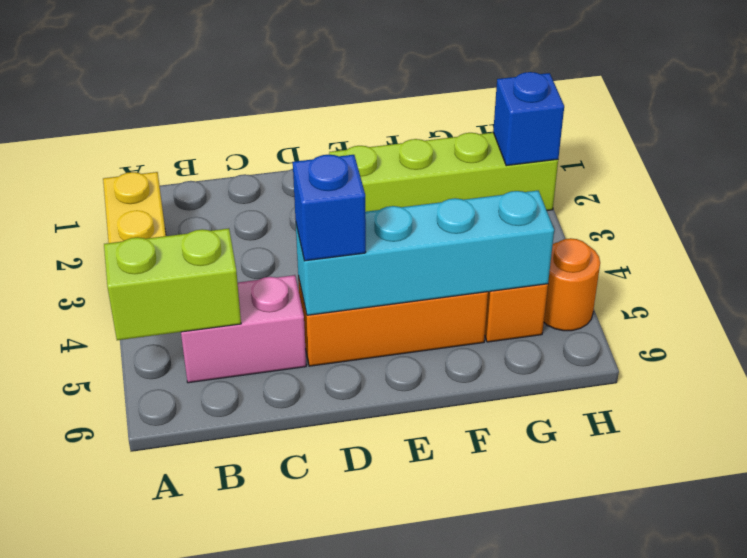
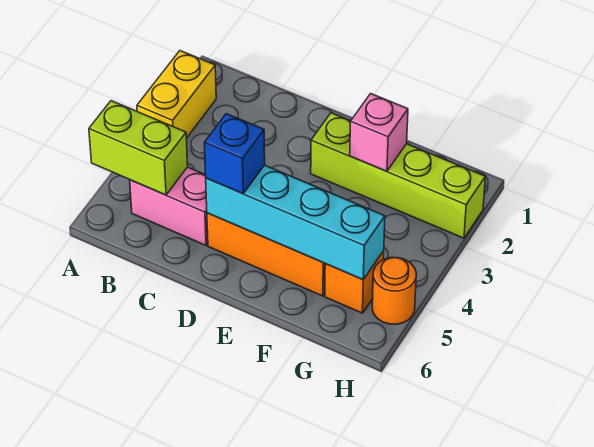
none -> pink 1x1 brick [350,94,408,171]
blue 1x1 brick [493,72,564,166] -> none

